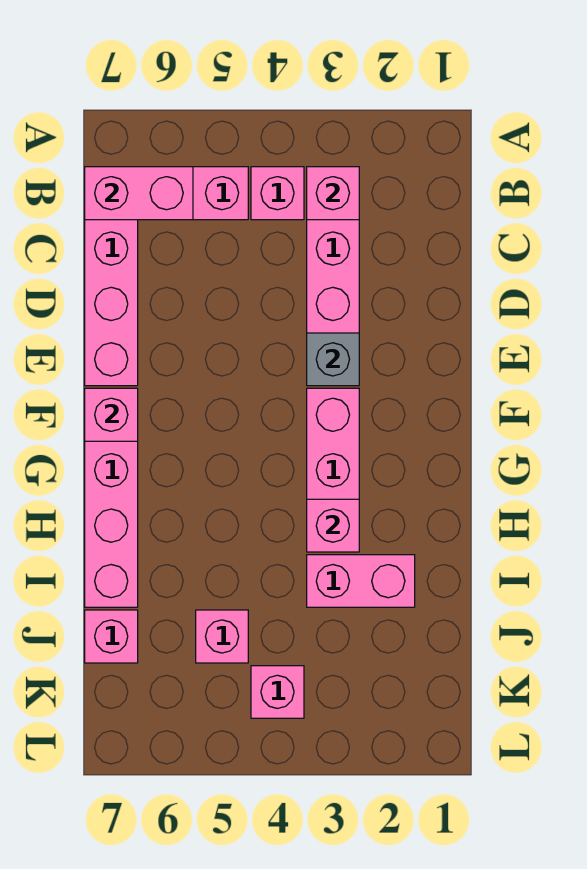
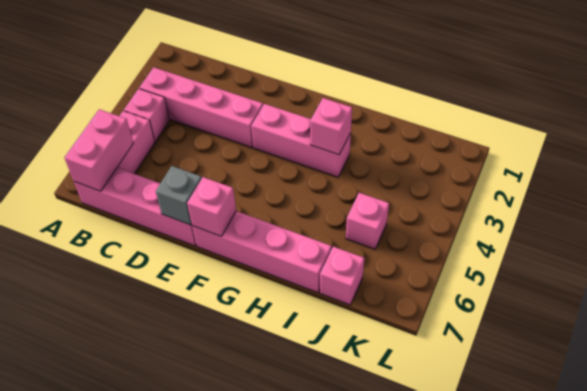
pink 1x1 brick [307,167,359,220] -> none
grey 1x1 brick [307,333,359,386] -> grey 1x1 brick moved to [156,166,202,225]
pink 1x2 brick [307,555,415,607] -> none
pink 1x1 brick [251,666,304,718] -> none

